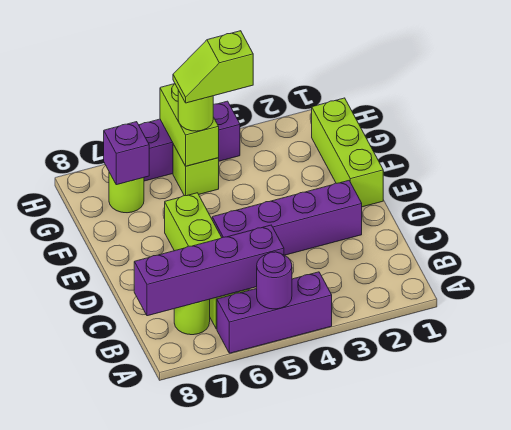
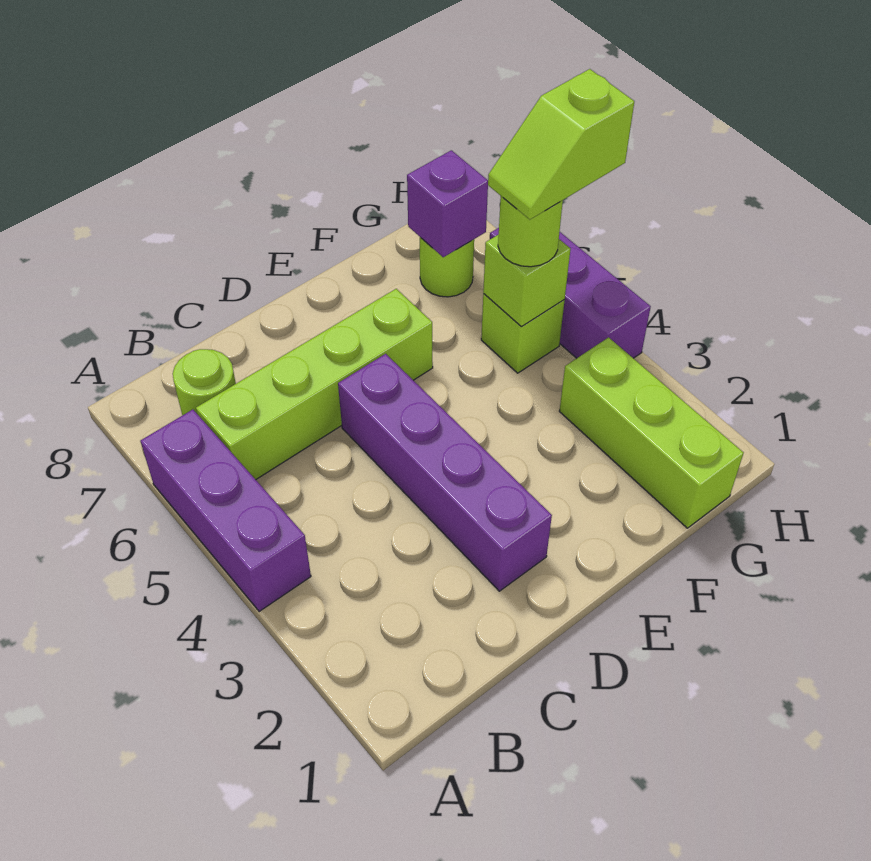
purple 1x1 round brick [257,252,292,309] -> none
purple 1x4 brick [134,225,284,316] -> none
lime 1x3 brick [312,98,383,207] -> lime 1x3 brick turned to [559,337,744,528]
lime 1x2 slope [173,31,253,103] -> lime 1x2 slope turned to [488,69,634,220]
lime 1x2 brick [160,84,219,166] -> lime 1x1 brick [483,234,570,327]

